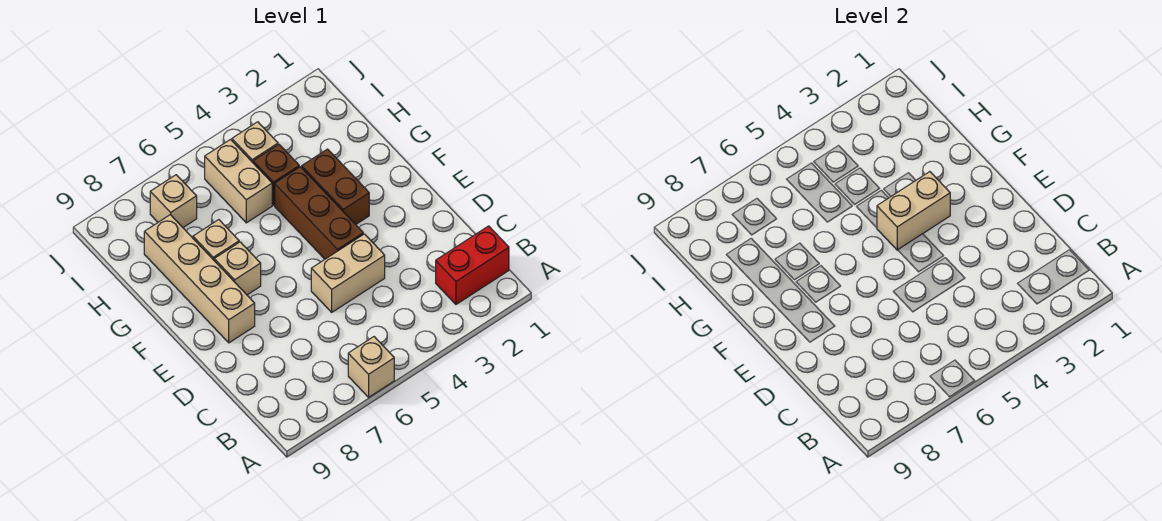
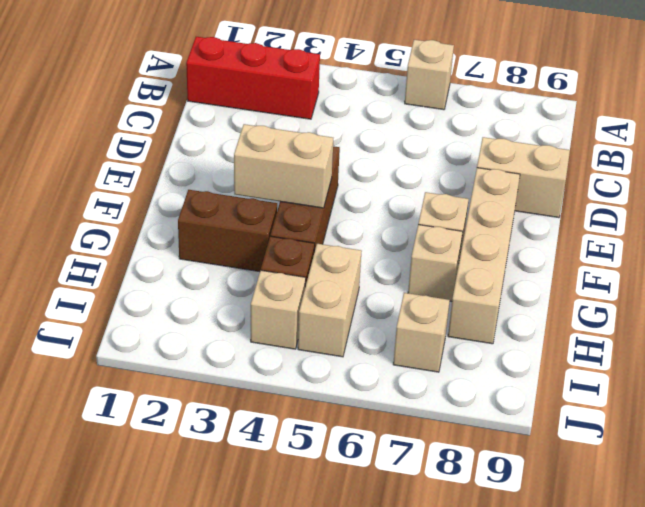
red 1x2 brick [436,226,509,304] -> red 1x3 brick [186,37,320,119]
tan 1x2 brick [311,234,385,312] -> tan 1x2 brick moved to [477,137,570,218]
brown 1x2 brick [302,149,369,224] -> brown 1x2 brick turned to [178,190,277,272]

